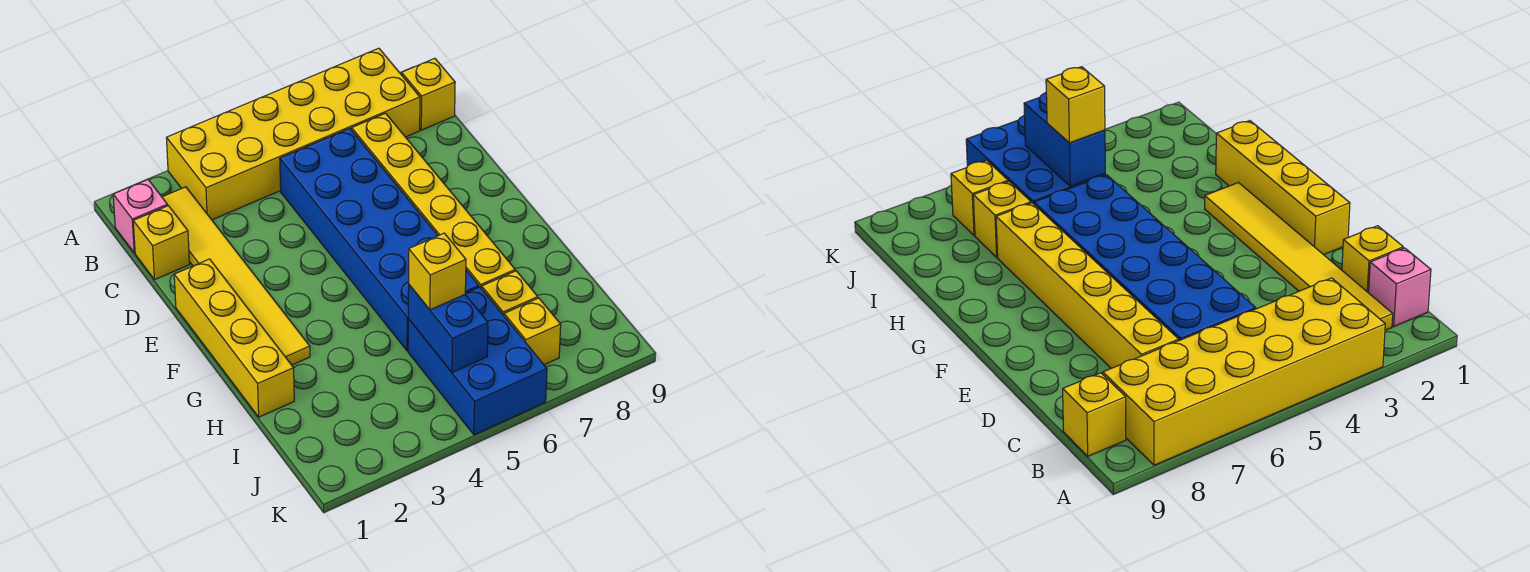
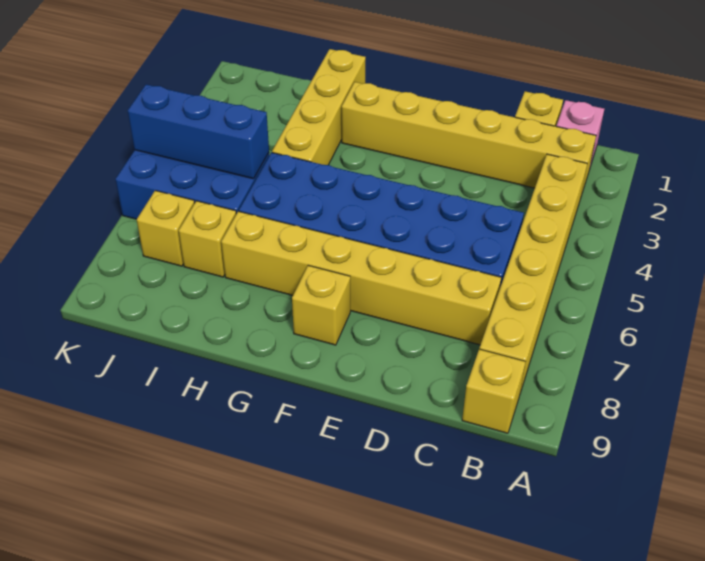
yellow 2x6 brick [166,48,420,220] -> yellow 1x6 brick [479,154,587,393]
yellow 1x6 tile [162,187,310,365] -> yellow 1x6 brick [342,82,596,196]
yellow 1x4 brick [174,259,294,417] -> yellow 1x4 brick turned to [272,49,366,165]
blue 1x2 brick [408,285,488,372] -> blue 1x3 brick [128,84,269,179]
yellow 1x1 brick [409,233,466,310] -> yellow 1x1 brick moved to [292,265,350,345]

